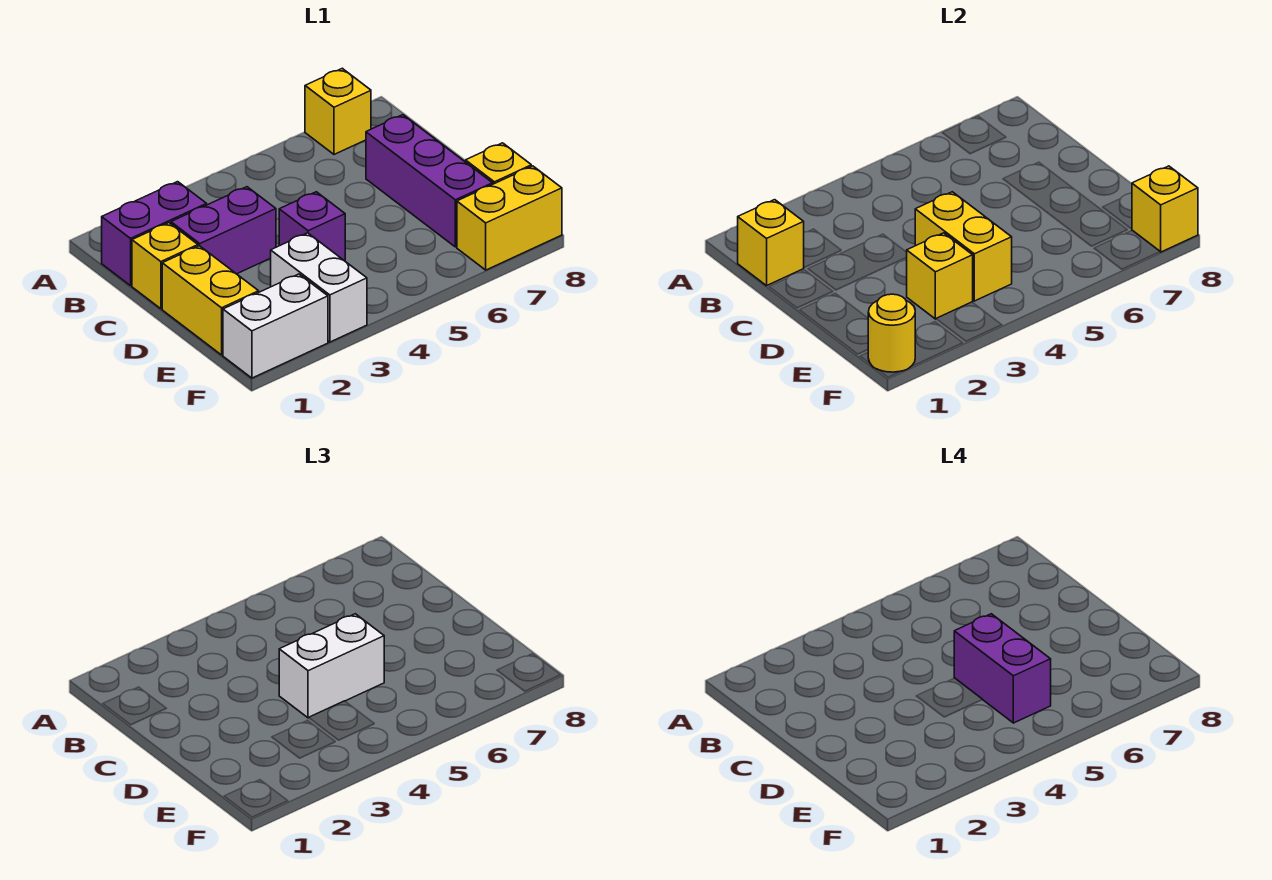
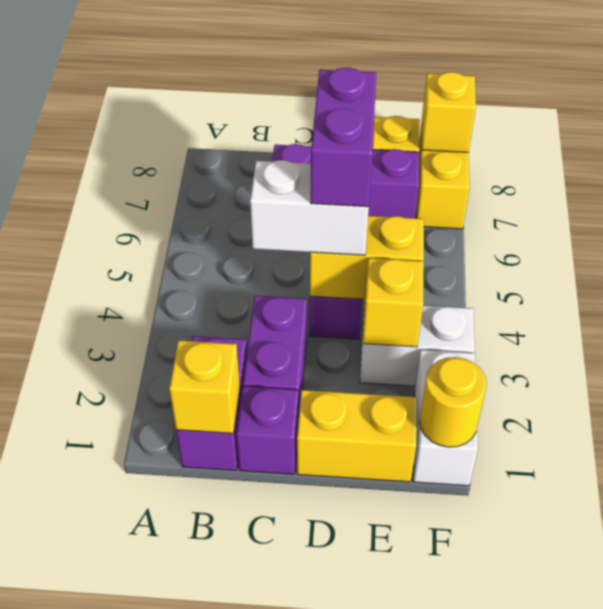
yellow 1x1 brick [305,68,371,154] -> none
yellow 1x1 brick [132,223,198,309] -> purple 1x1 brick [236,386,299,474]
white 1x2 brick [279,614,384,718] -> white 1x2 brick turned to [250,160,369,255]
purple 1x2 brick [954,614,1051,723] -> purple 1x2 brick turned to [311,68,376,207]

